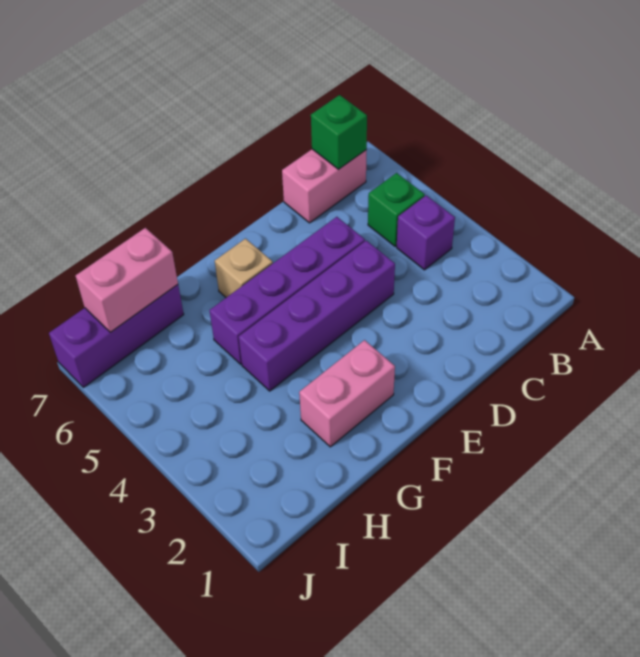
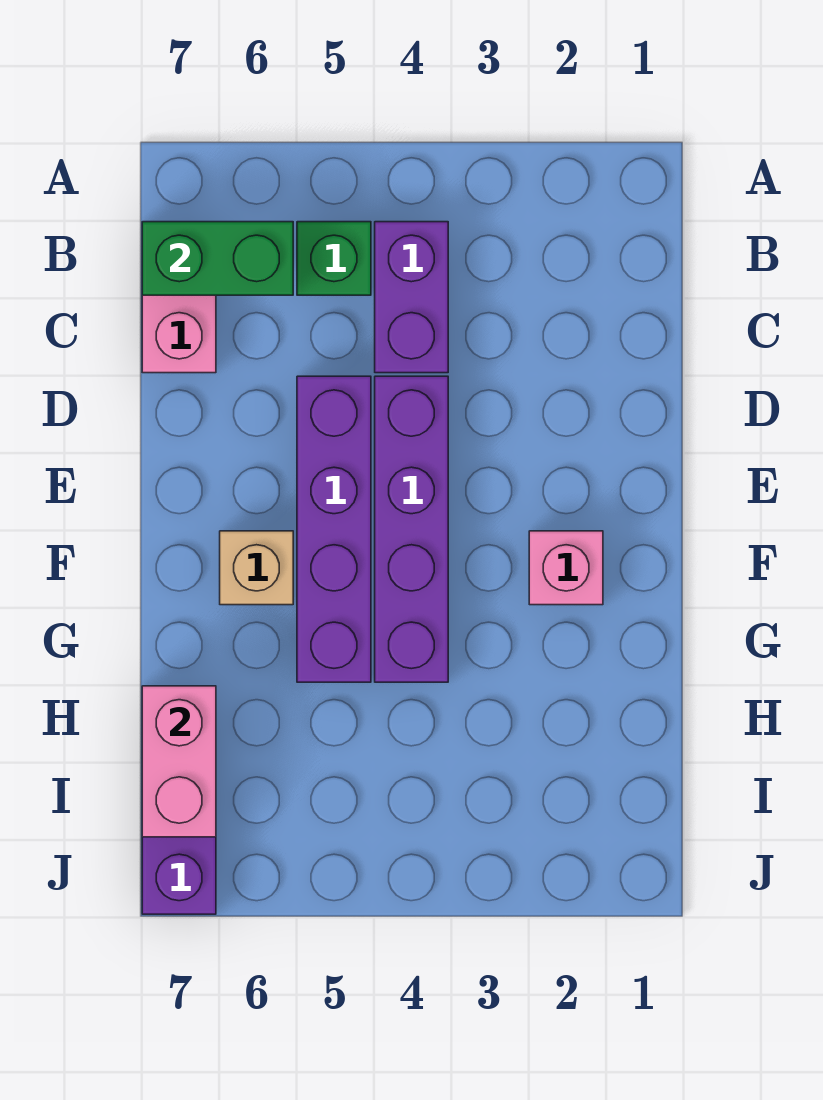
purple 1x1 brick [397,195,455,270] -> purple 1x2 brick [375,222,448,373]
green 1x1 brick [311,95,367,169] -> green 1x2 brick [142,222,293,295]
pink 1x2 brick [299,340,395,447] -> pink 1x1 brick [529,531,603,605]

